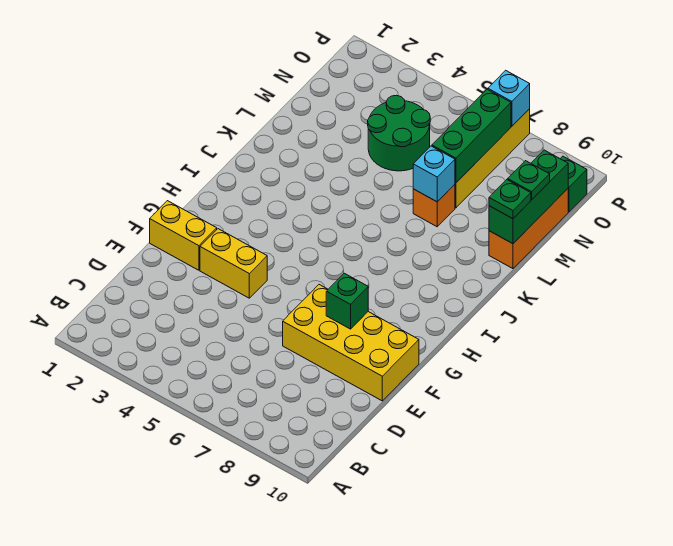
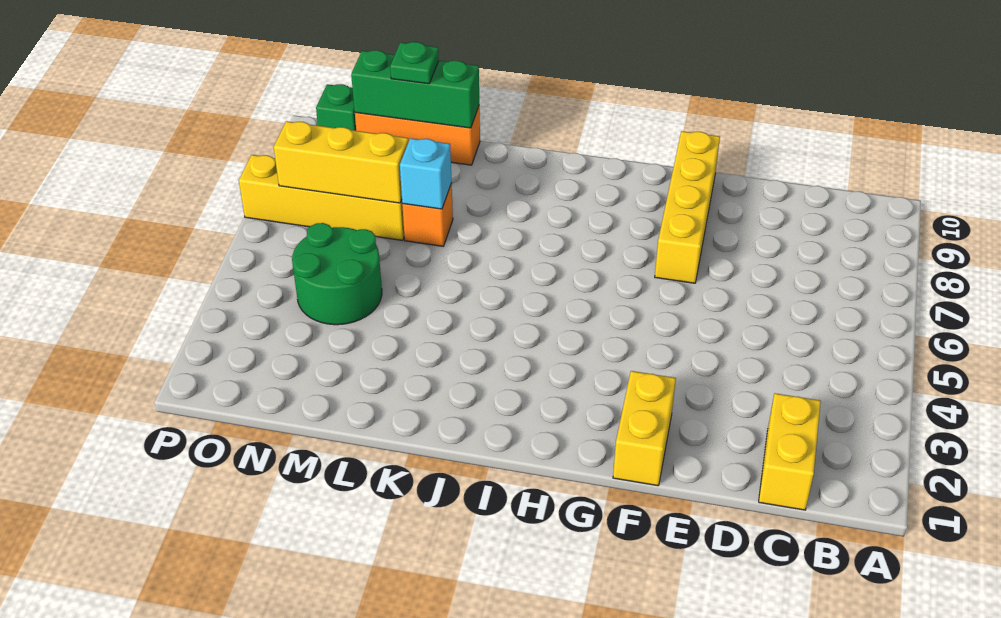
yellow 2x4 brick [283,285,419,401] -> yellow 1x4 brick [655,131,720,283]
yellow 1x2 brick [200,229,267,298] -> yellow 1x2 brick moved to [759,393,821,510]
green 1x1 brick [326,273,368,329] -> none
green 1x1 plate [489,180,531,219] -> none
green 1x3 brick [432,89,511,183] -> yellow 1x3 brick [274,121,408,203]
cyan 1x1 brick [488,70,530,126] -> none

